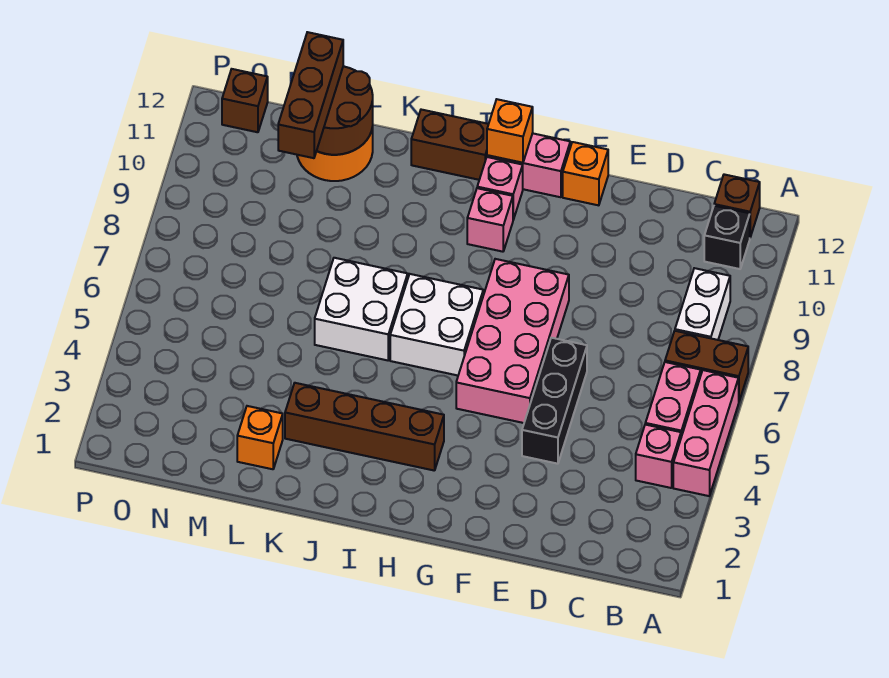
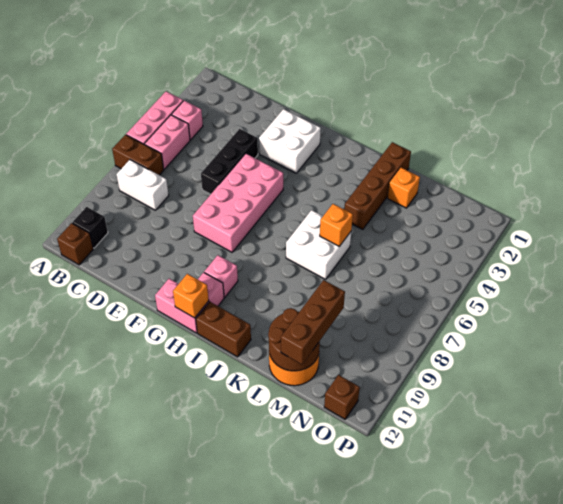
white 1x2 brick [675,268,730,340] -> white 1x2 brick turned to [116,160,169,210]
orange 1x1 brick [563,142,608,205] -> orange 1x1 brick moved to [320,204,353,246]
brown 1x4 brick [285,383,444,471] -> brown 1x4 brick turned to [345,142,411,230]
white 2x2 brick [390,274,483,375] -> white 2x2 brick moved to [259,109,321,173]

